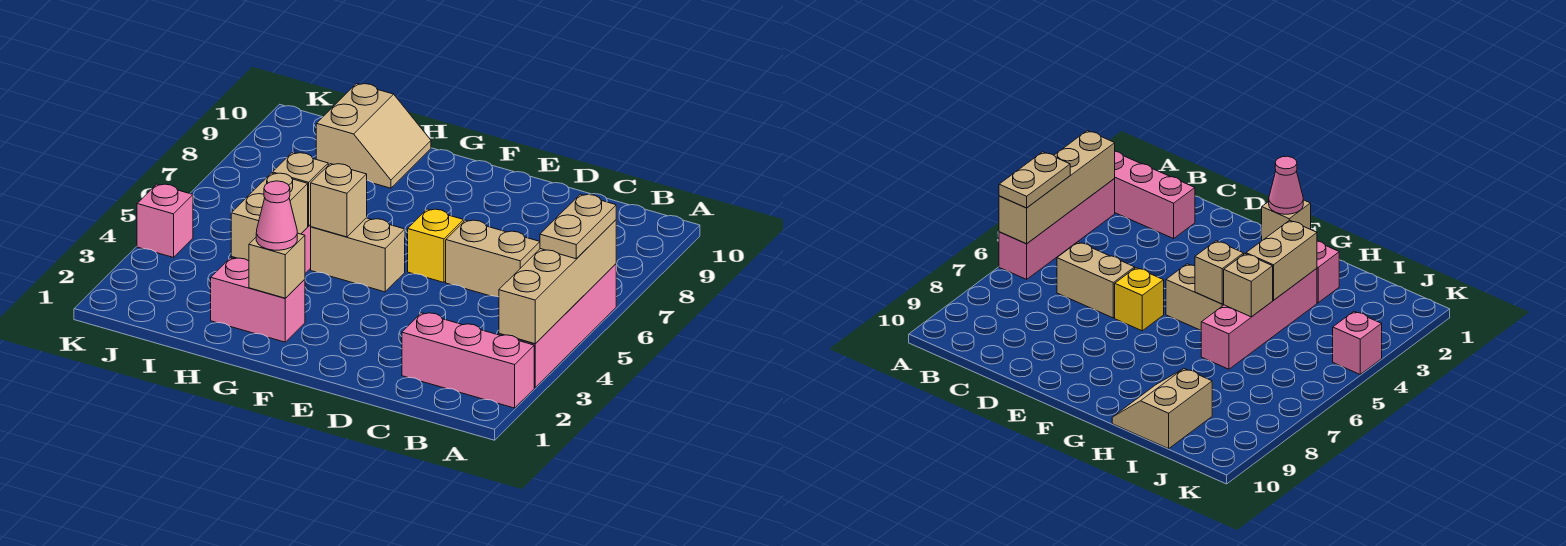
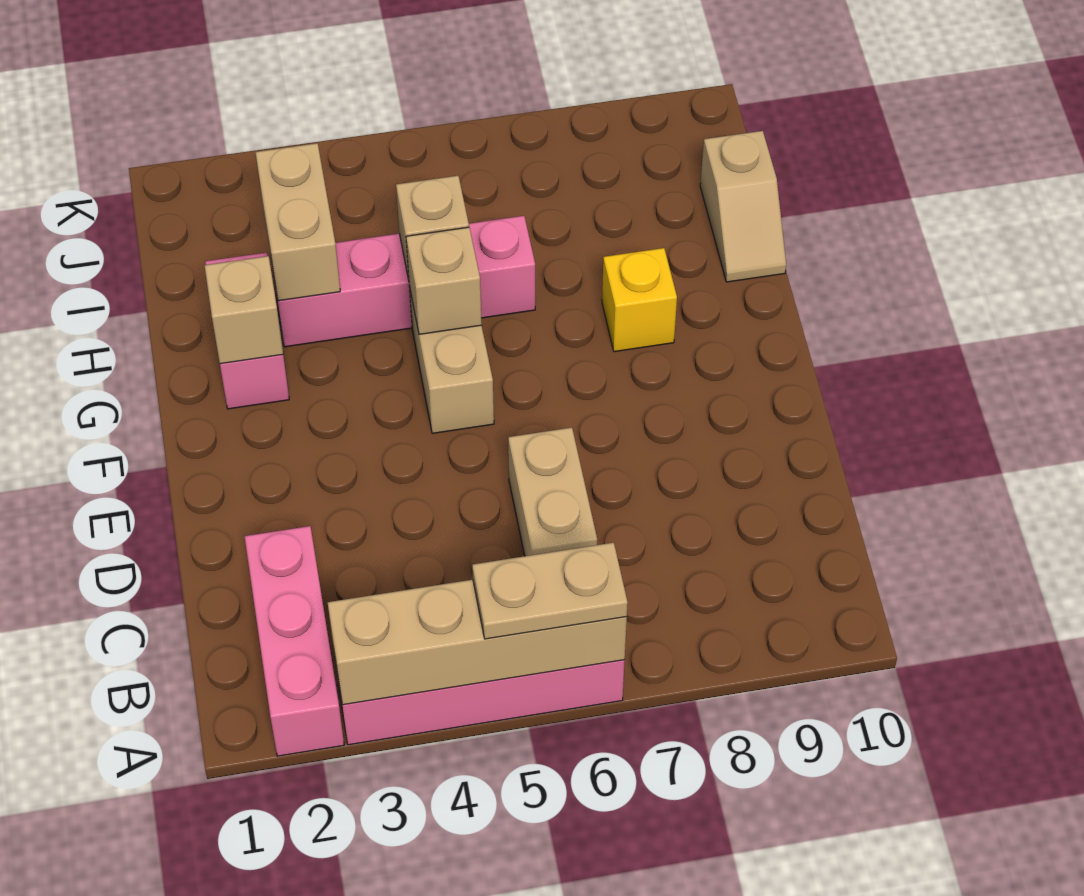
yellow 1x1 brick [408,209,464,282] -> yellow 1x1 brick moved to [602,248,677,352]
pink 1x1 cone [256,181,297,250] -> none
tan 1x2 brick [231,173,308,261] -> tan 1x2 brick turned to [255,143,340,301]
tan 2x2 slope [316,84,431,188] -> tan 1x2 slope [700,131,786,282]
pink 1x1 brick [137,184,193,257] -> none

